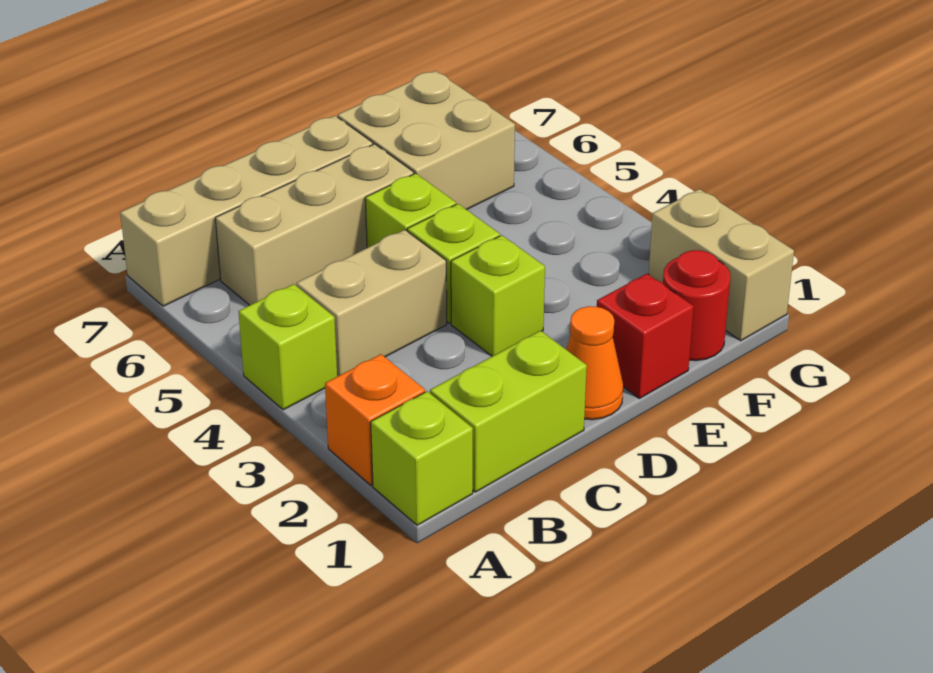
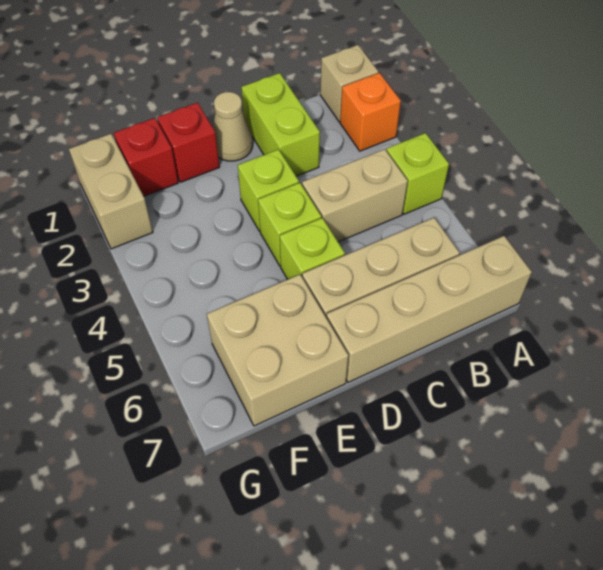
lime 1x1 brick [371,391,473,525] -> tan 1x1 brick [320,45,378,122]
lime 1x2 brick [430,331,587,492] -> lime 1x2 brick turned to [241,73,320,176]
orange 1x1 cone [566,306,623,420] -> tan 1x1 cone [213,92,253,161]
red 1x1 round brick [663,250,730,361] -> red 1x1 brick [114,118,178,196]

